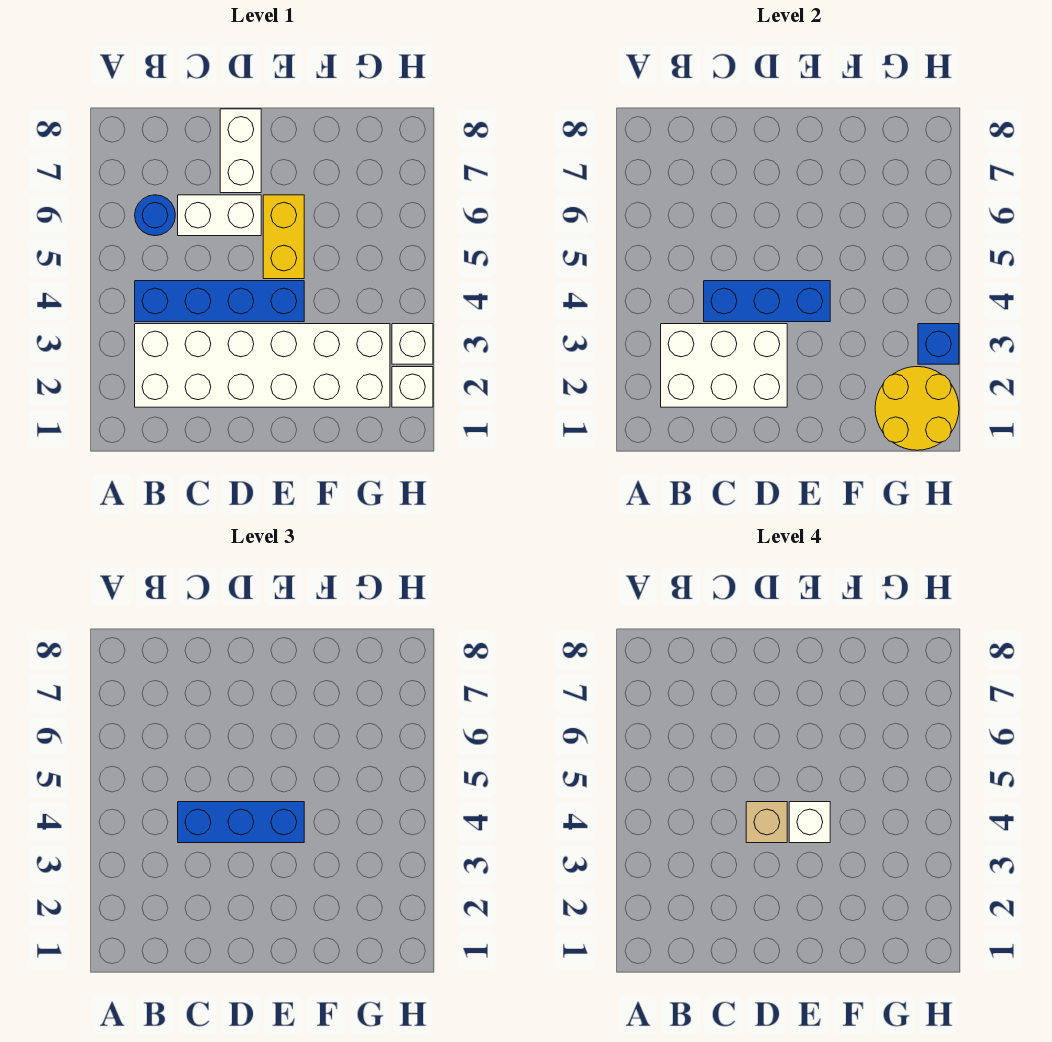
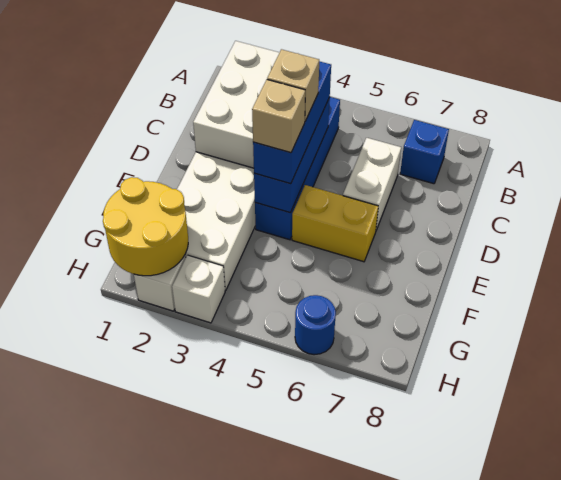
blue 1x1 round brick [135,195,175,236] -> blue 1x1 round brick moved to [295,295,336,355]
white 1x2 brick [220,109,261,193] -> none
white 1x1 brick [789,802,830,843] -> tan 1x1 brick [252,80,305,153]
blue 1x1 brick [918,324,959,364] -> blue 1x1 brick moved to [400,120,449,184]

